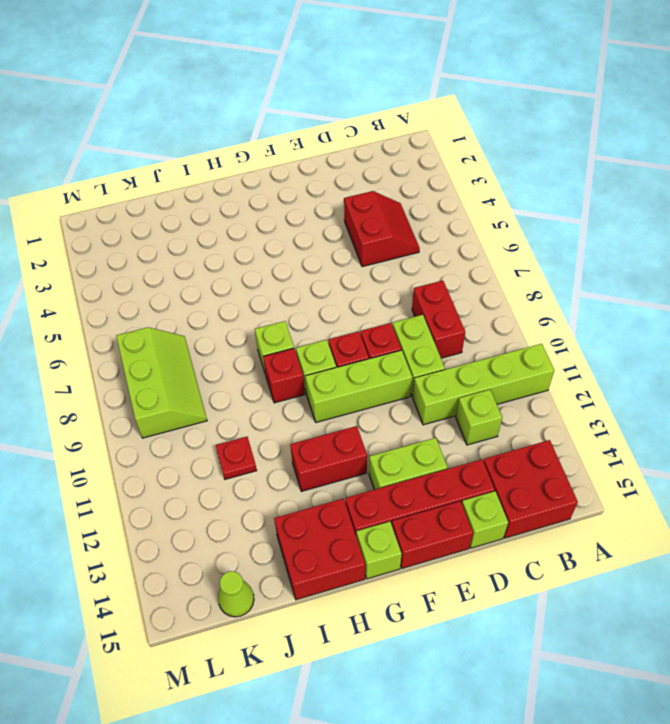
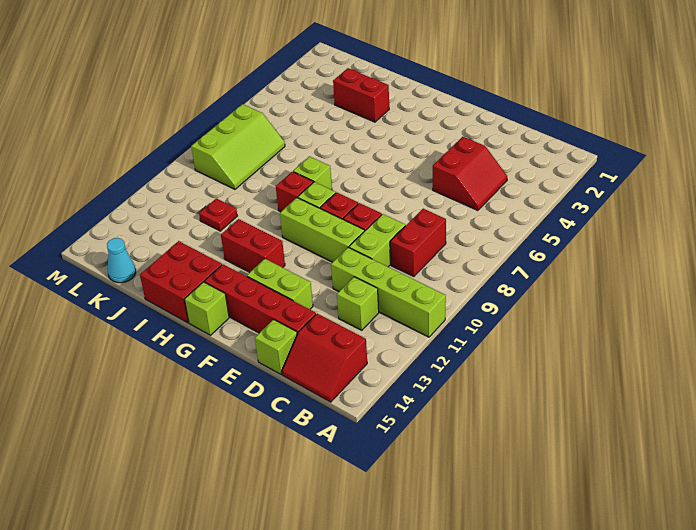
red 2x2 brick [483,440,578,538] -> red 2x2 slope [282,313,367,402]
red 1x2 brick [392,501,473,568] -> red 1x2 brick moved to [333,68,389,122]
lime 1x1 cone [218,571,254,617] -> cyan 1x1 cone [107,238,136,283]

